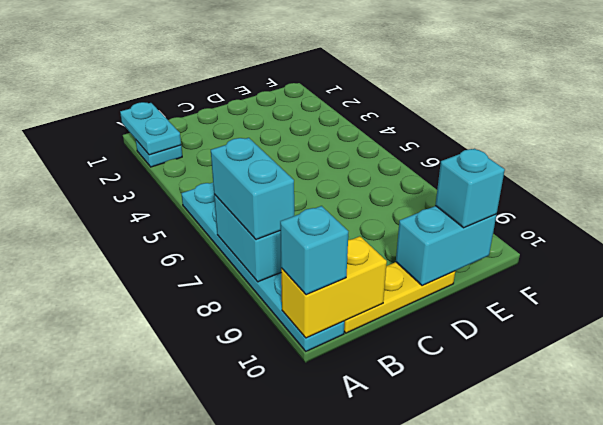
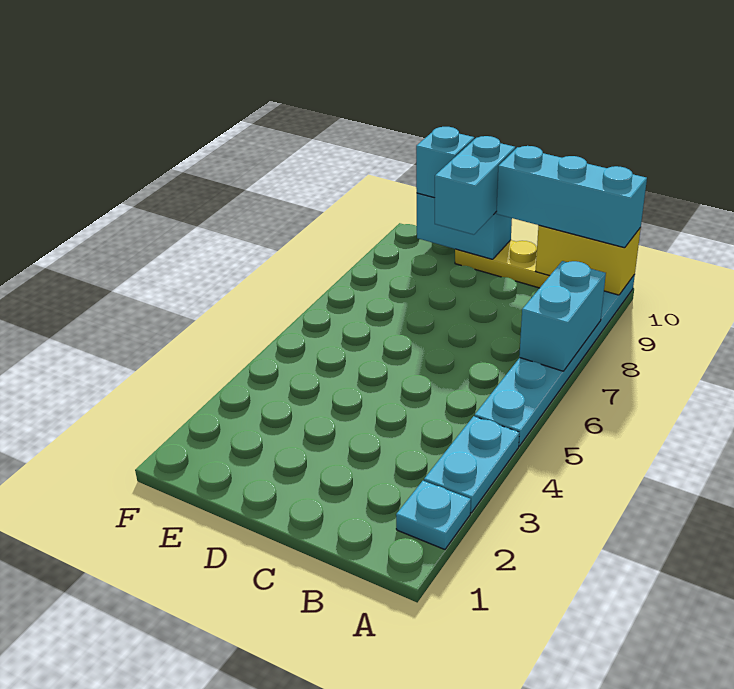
cyan 1x2 plate [120,102,181,155] -> cyan 1x2 plate moved to [424,416,519,513]
cyan 1x2 brick [211,138,294,240] -> cyan 1x2 brick moved to [435,136,515,235]
cyan 1x1 brick [280,206,348,295] -> cyan 1x3 brick [497,146,647,248]

